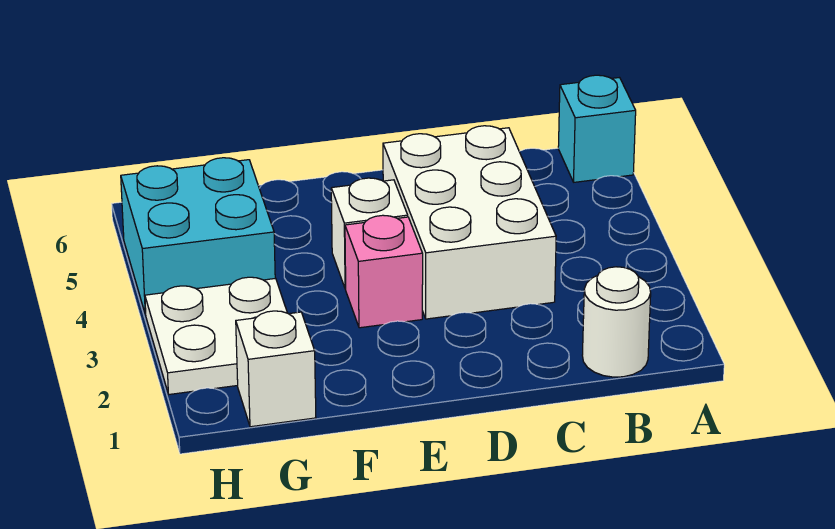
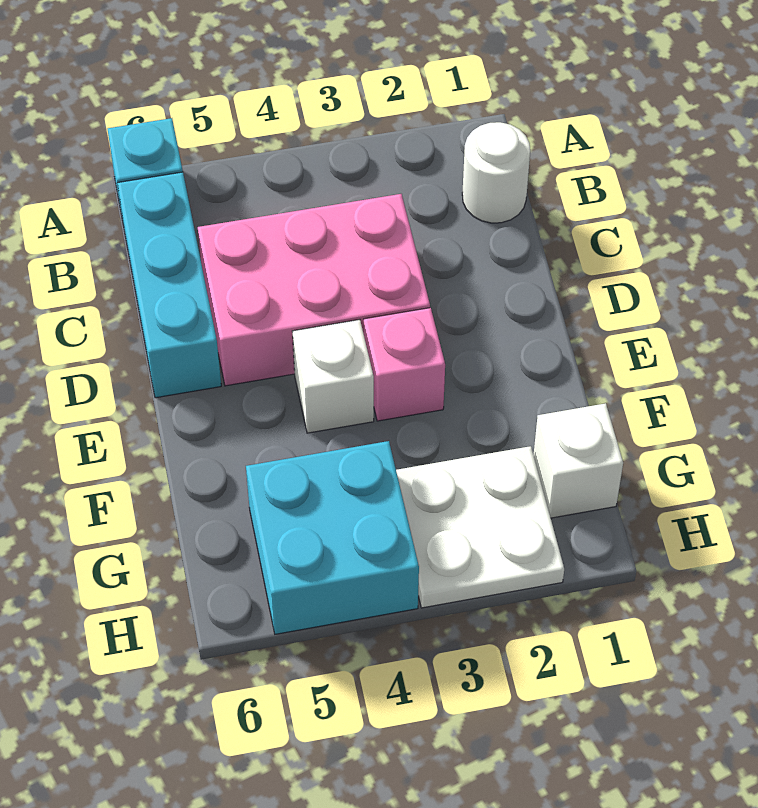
none -> cyan 1x3 brick [117,172,221,398]
white 2x3 brick [383,126,556,319] -> pink 2x3 brick [198,194,430,386]

